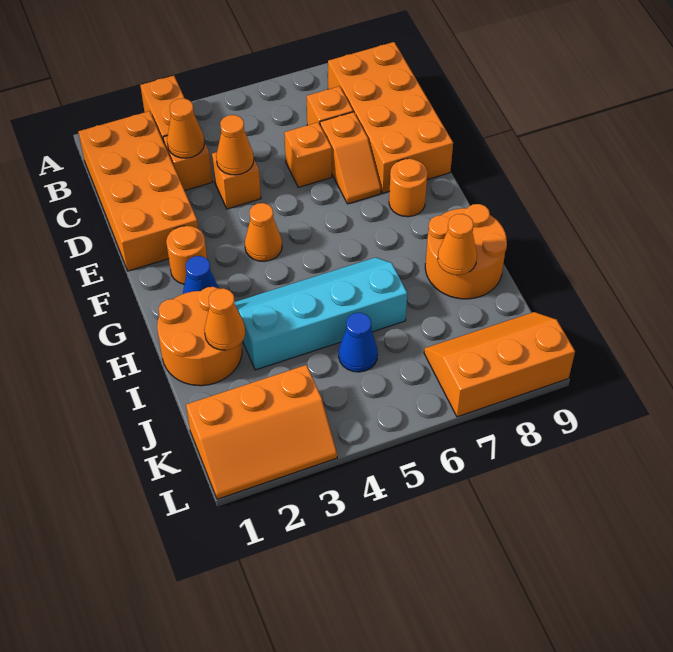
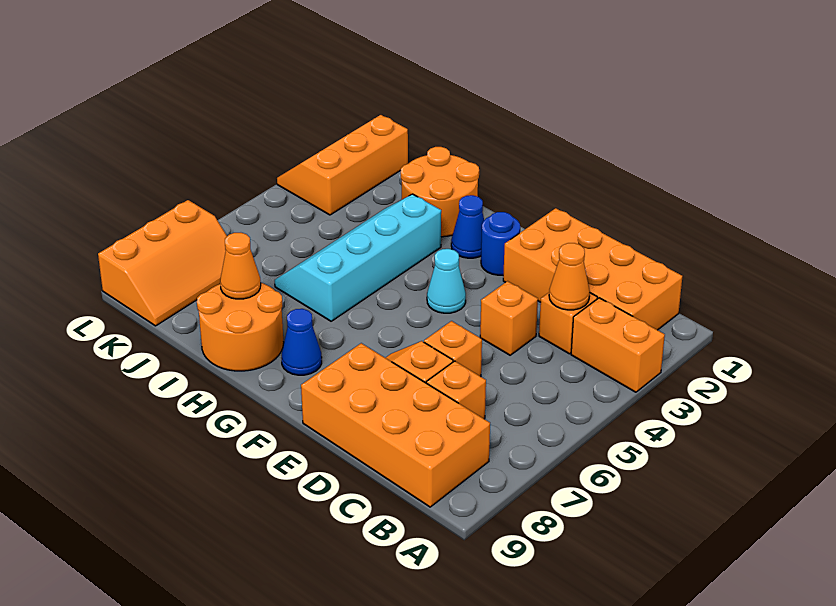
orange 1x1 cone [216,115,254,175] -> none
orange 1x1 round brick [166,226,207,284] -> blue 1x1 round brick [481,212,520,275]
orange 1x1 cone [245,203,282,261] -> cyan 1x1 cone [427,249,466,313]
orange 1x1 round brick [389,159,427,217] -> none
cyan 2x4 slope [234,257,407,370] -> cyan 2x4 slope turned to [275,194,441,321]
orange 1x1 cone [204,288,245,350] -> none
blue 1x1 cone [339,313,378,372] -> blue 1x1 cone moved to [282,309,322,375]

